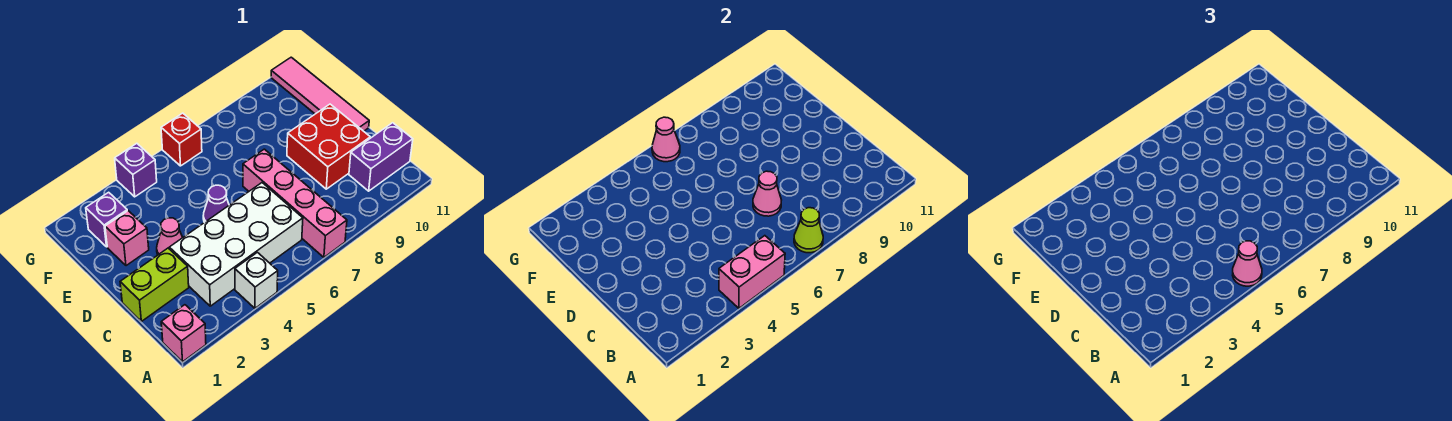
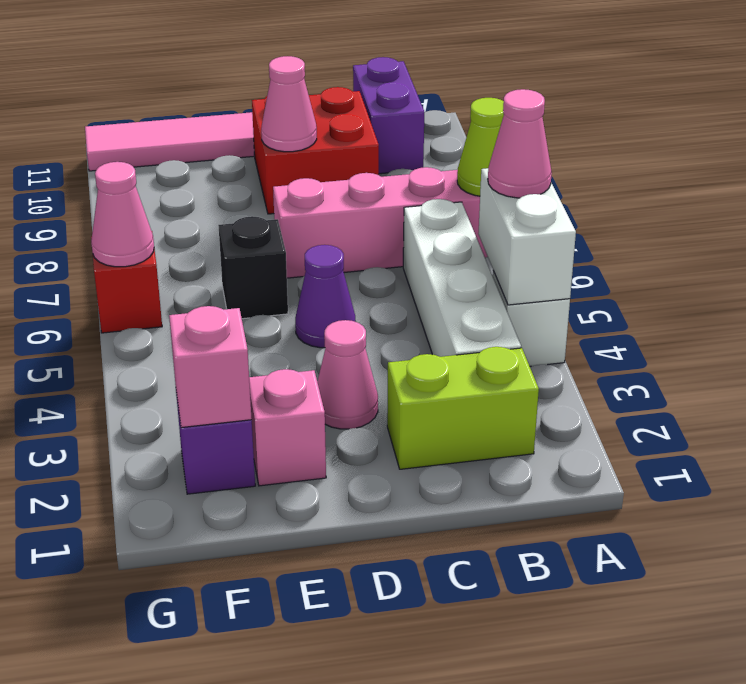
pink 1x1 brick [161,305,206,362] -> pink 1x1 brick moved to [169,306,252,428]
pink 1x2 brick [719,236,785,308] -> white 1x2 brick [478,168,576,305]
white 2x4 brick [169,183,303,306] -> white 1x4 brick [403,199,521,357]
lime 1x2 brick [120,248,189,321] -> lime 1x2 brick turned to [387,347,539,469]
pink 1x1 cone [753,171,781,216] -> pink 1x1 cone moved to [261,56,317,152]
none -> black 1x1 brick [218,216,288,319]
purple 1x1 brick [115,143,157,197] -> none

